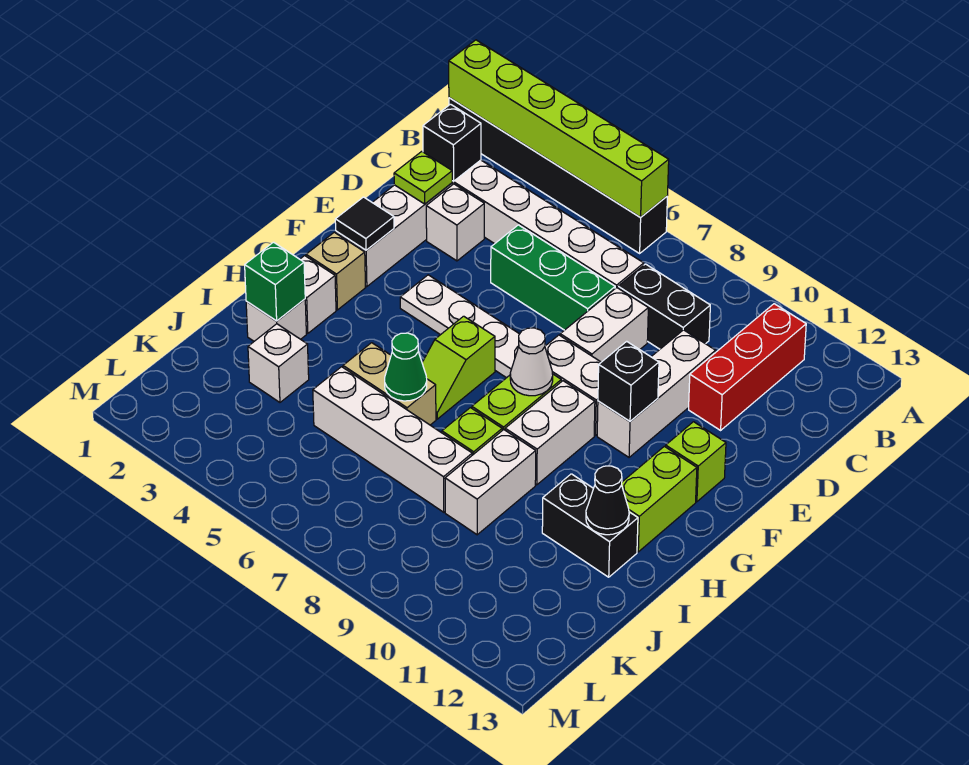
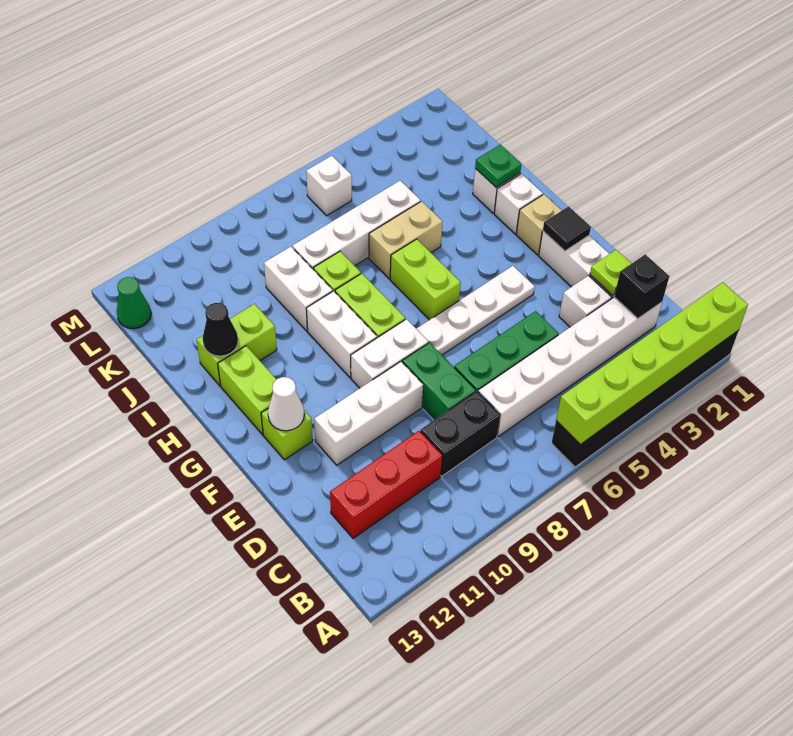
red 1x3 brick [689,304,806,430] -> red 1x3 brick turned to [330,431,442,538]
white 1x2 brick [560,288,648,362] -> green 1x2 brick [402,343,476,419]
white 1x3 brick [597,330,716,457] -> white 1x3 brick turned to [314,362,423,465]
black 1x1 brick [598,341,659,421] -> none
lime 1x2 slope [422,316,495,419] -> lime 1x2 brick [390,239,461,320]
white 1x1 cone [510,328,553,396] -> white 1x1 cone moved to [268,377,304,431]
green 1x1 brick [245,242,305,321] -> green 1x1 plate [475,144,522,187]
green 1x1 cone [385,333,427,401] -> green 1x1 cone moved to [117,277,151,329]
black 1x2 brick [542,474,638,577] -> lime 1x2 brick [196,304,277,386]
white 1x1 brick [248,324,309,402] -> white 1x1 brick moved to [306,156,352,215]

